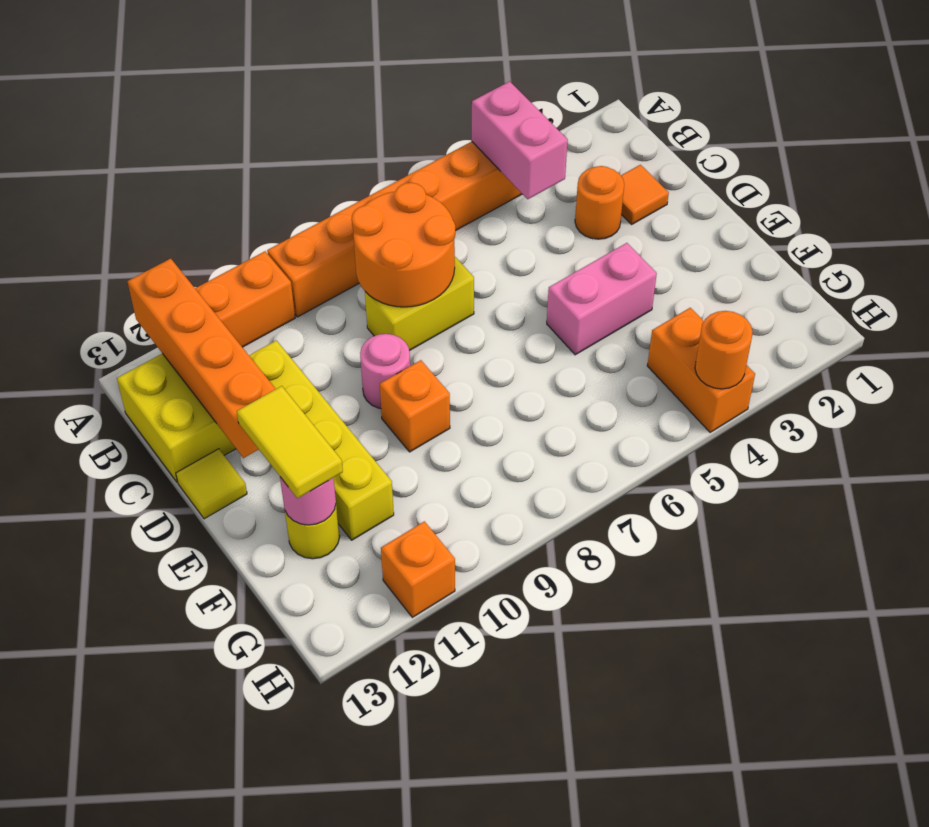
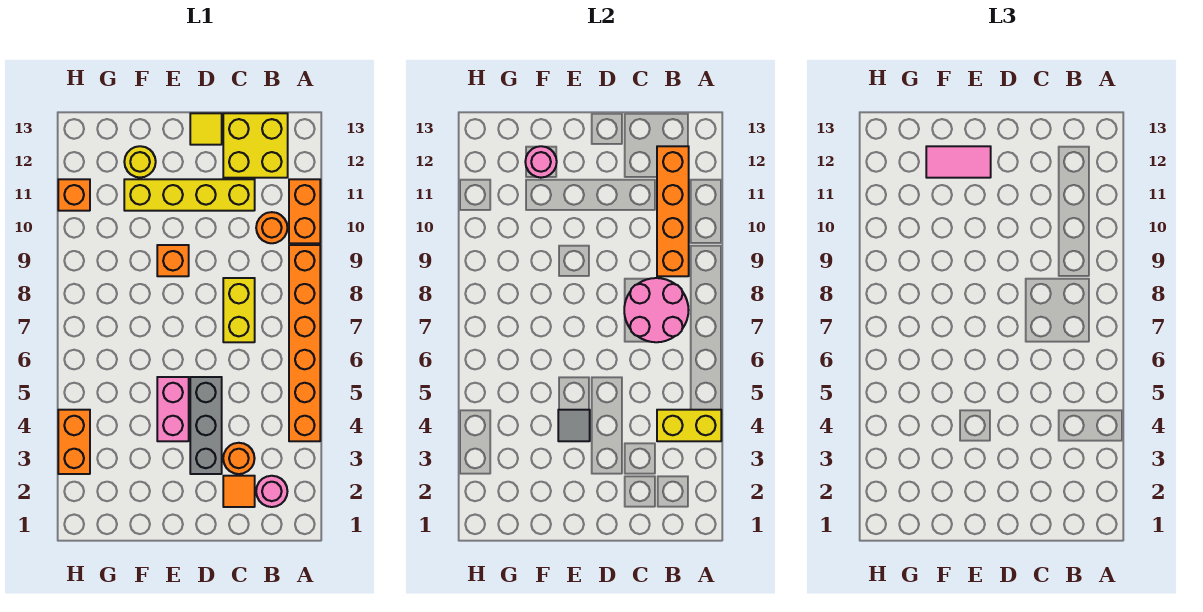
pink 1x2 brick [472,81,568,199] -> yellow 1x2 brick [657,410,721,441]
orange 1x4 brick [127,259,275,458] -> orange 1x4 brick turned to [657,146,689,276]
orange 2x2 round brick [352,183,455,307] -> pink 2x2 round brick [624,278,688,342]
none -> grey 1x3 brick [190,377,222,474]
pink 1x1 round brick [360,334,410,409] -> pink 1x1 round brick moved to [256,476,287,507]
none -> grey 1x1 tile [558,410,590,441]
yellow 1x2 tile [237,386,343,498] -> pink 1x2 tile [926,146,991,178]
orange 1x2 brick [647,308,755,432] -> orange 1x2 brick turned to [58,410,90,474]
orange 1x1 round brick [695,311,753,389] -> orange 1x1 round brick moved to [256,212,287,243]

